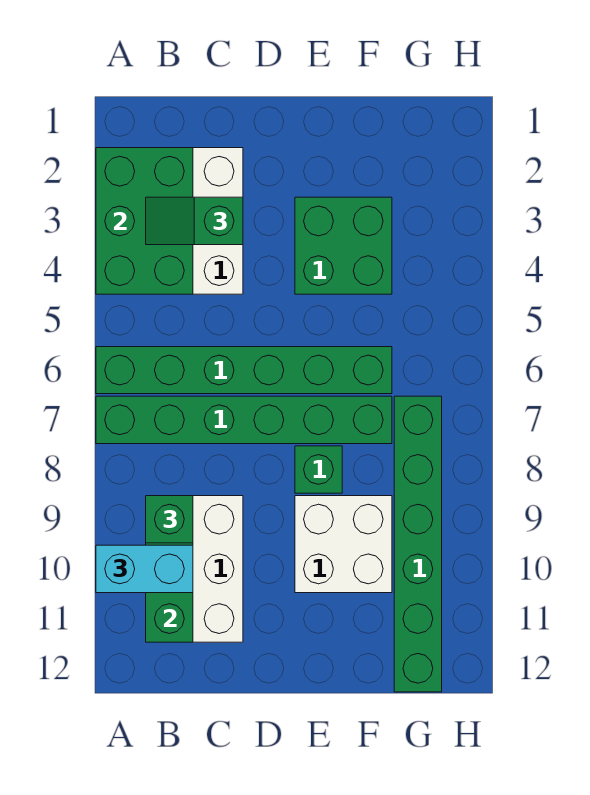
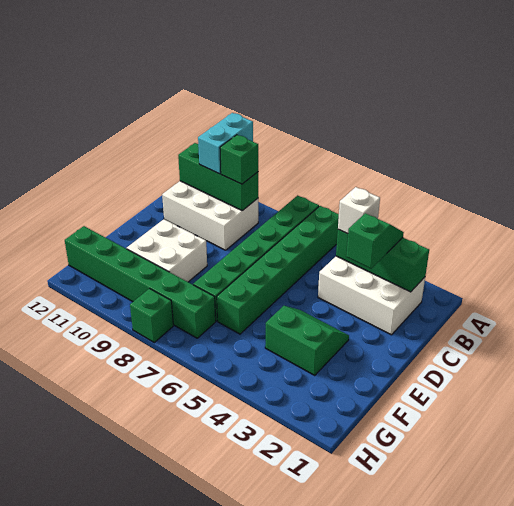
green 2x3 brick [96,148,193,294] -> green 1x3 brick [336,230,429,292]
none -> white 1x1 brick [338,187,380,234]
green 2x2 brick [295,197,392,294] -> green 2x2 slope [265,306,349,375]
green 1x1 brick [295,446,342,493] -> green 1x1 brick moved to [130,289,173,342]

